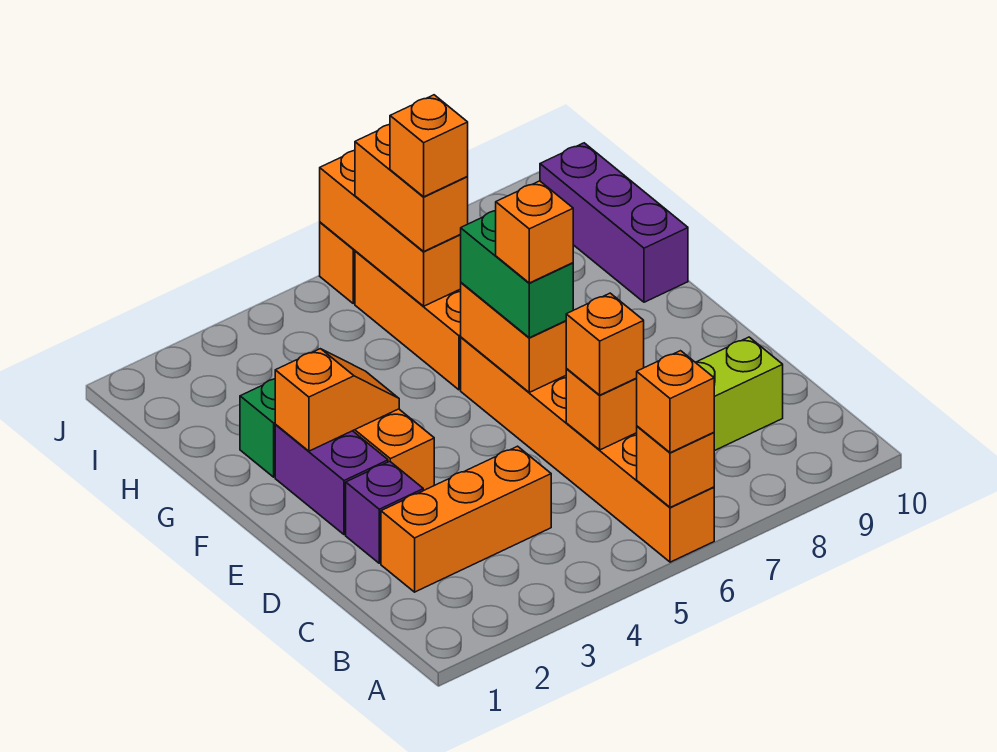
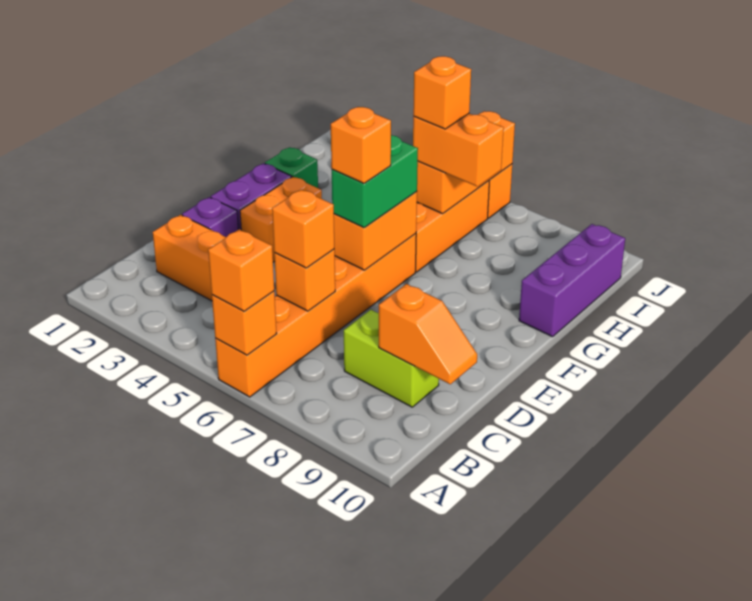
orange 1x2 slope [275,349,399,451] -> orange 1x2 slope moved to [379,284,477,384]
orange 1x2 brick [355,125,468,251] -> orange 1x2 brick turned to [413,114,504,187]

